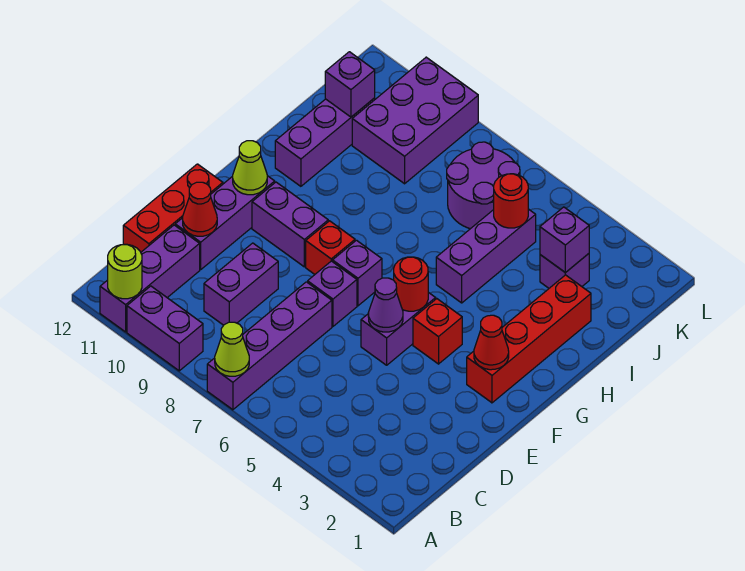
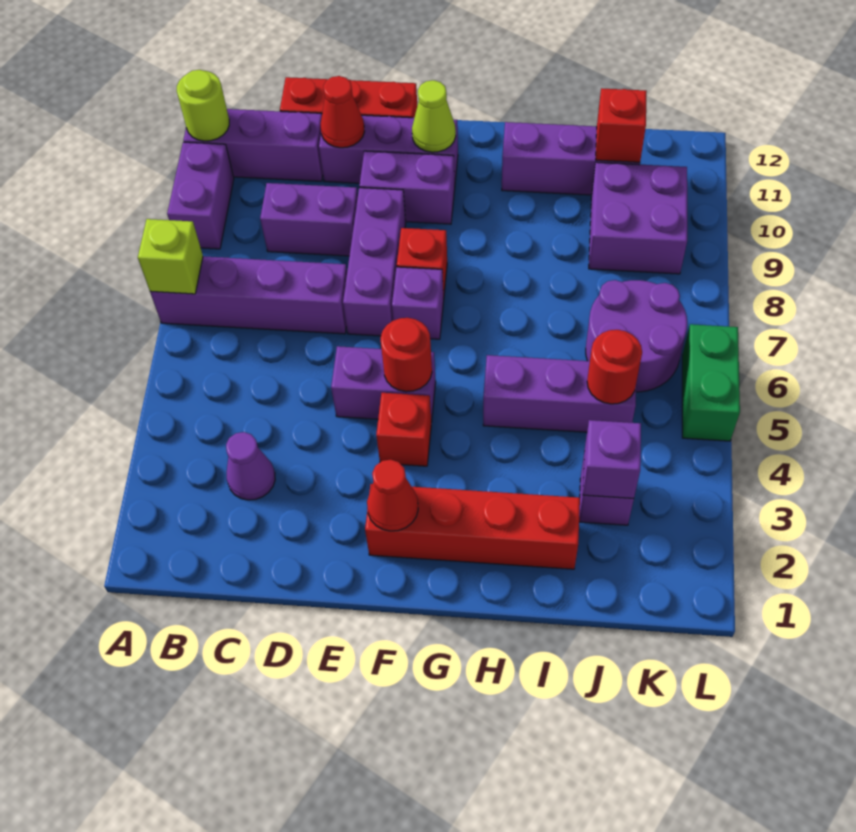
lime 1x1 cone [215,322,249,376] -> lime 1x1 brick [138,219,203,294]
purple 1x1 cone [368,278,403,332] -> purple 1x1 cone moved to [226,432,275,500]
purple 1x1 brick [308,261,357,326] -> purple 1x3 brick [343,188,406,336]
purple 1x2 brick [252,182,328,267] -> purple 1x2 brick turned to [359,151,455,224]
purple 2x3 brick [352,57,478,184] -> purple 2x2 brick [589,162,687,274]
purple 1x1 brick [325,52,375,117] -> red 1x1 brick [596,88,647,162]
none -> green 1x2 brick [682,324,740,441]

